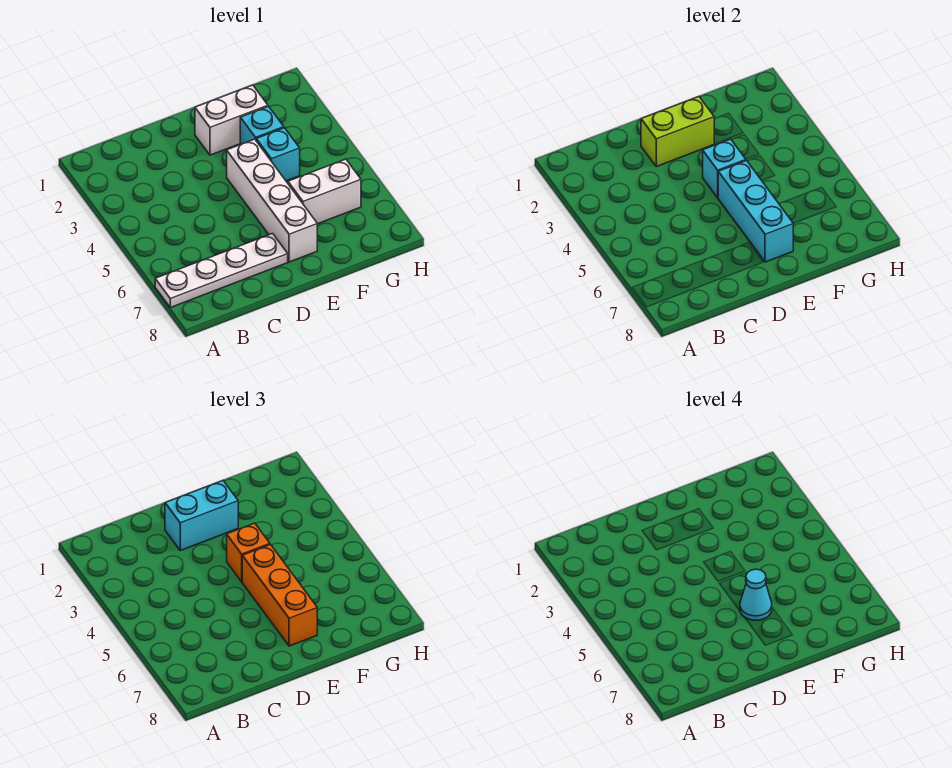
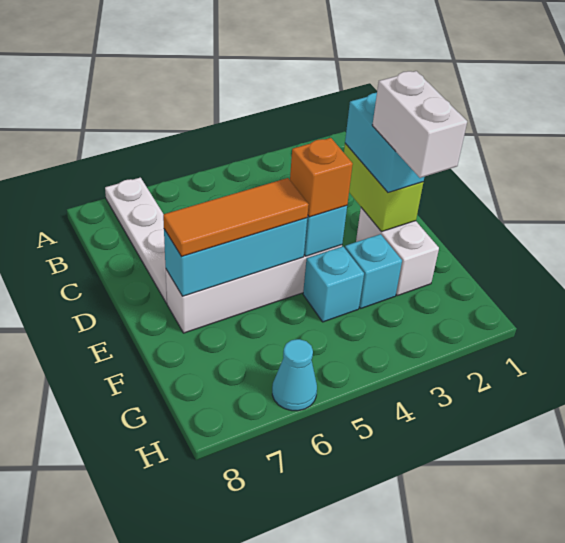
orange 1x3 brick [242,545,317,646] -> orange 1x3 tile [163,178,309,257]
cyan 1x1 cone [740,569,772,620] -> cyan 1x1 cone moved to [272,339,317,411]
white 1x2 brick [288,159,361,224] -> white 1x2 brick moved to [372,71,467,178]

